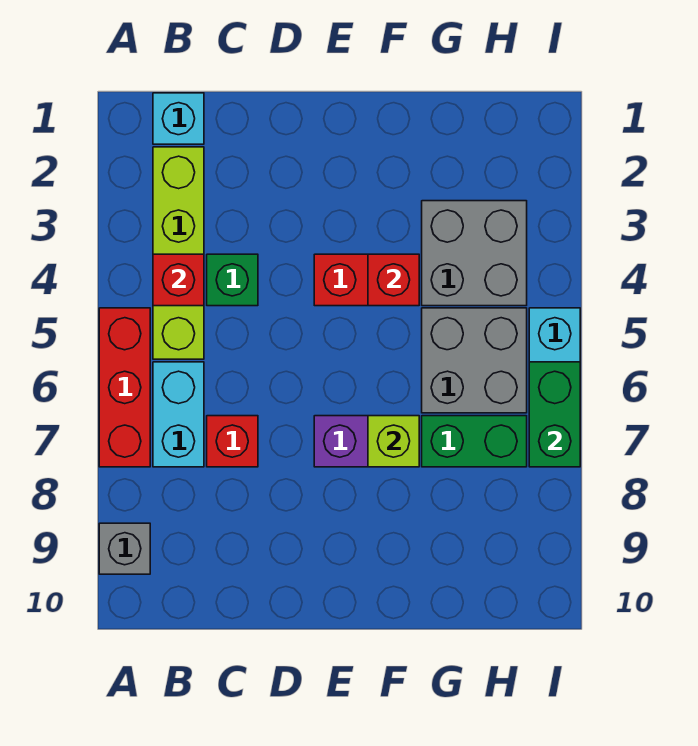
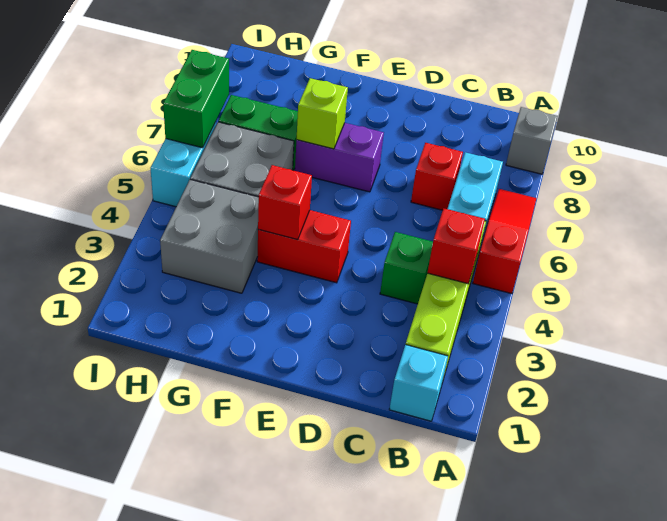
red 1x3 brick [99,308,150,467] -> red 1x3 slope [473,189,536,294]

